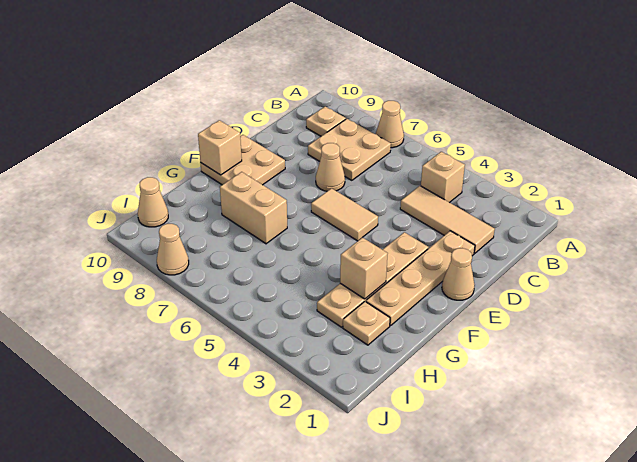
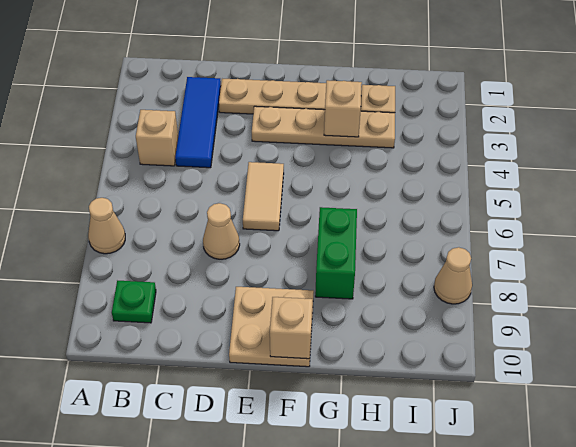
tan 2x2 plate [308,119,391,180] -> none
tan 1x1 plate [306,107,346,136] -> green 1x1 plate [112,281,156,323]
tan 1x3 tile [400,186,495,253] -> blue 1x3 tile [175,77,221,168]
tan 1x1 cone [442,248,475,300] -> none
tan 1x2 brick [220,172,287,244] -> green 1x2 brick [315,207,357,299]
tan 1x1 cone [138,177,168,227] -> none

